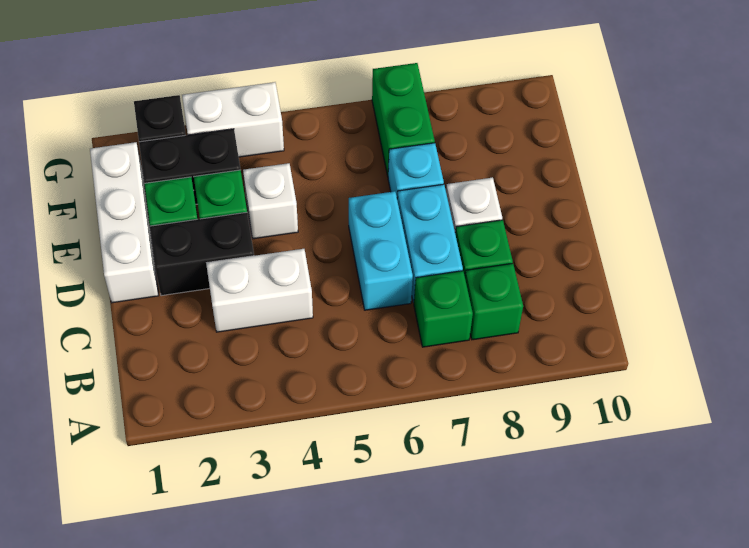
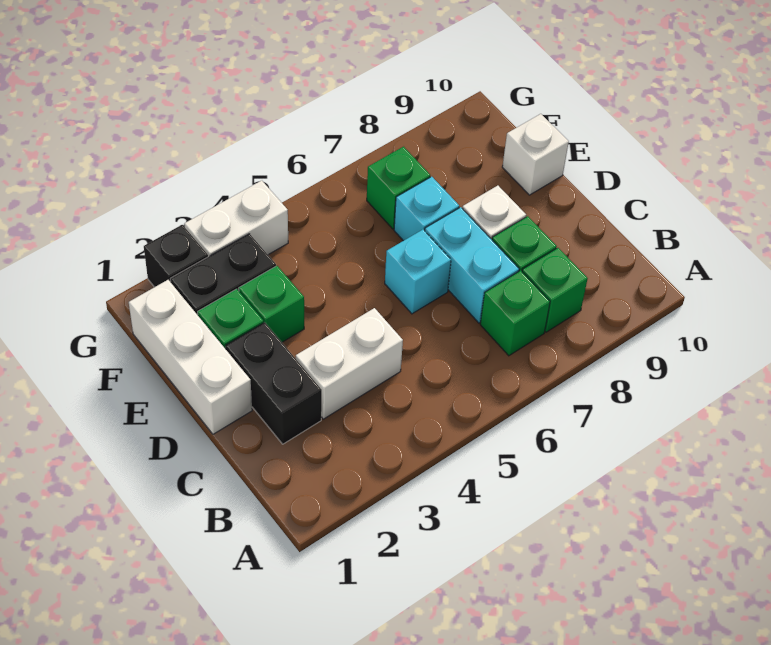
cyan 1x2 brick [349,191,413,310] -> cyan 1x1 brick [385,230,451,314]
black 1x2 brick [150,212,254,296] -> black 1x2 brick turned to [226,322,322,444]
white 1x1 brick [243,163,298,239] -> white 1x1 brick moved to [502,114,569,195]
green 1x2 brick [372,63,435,176] -> green 1x1 brick [367,147,430,229]

